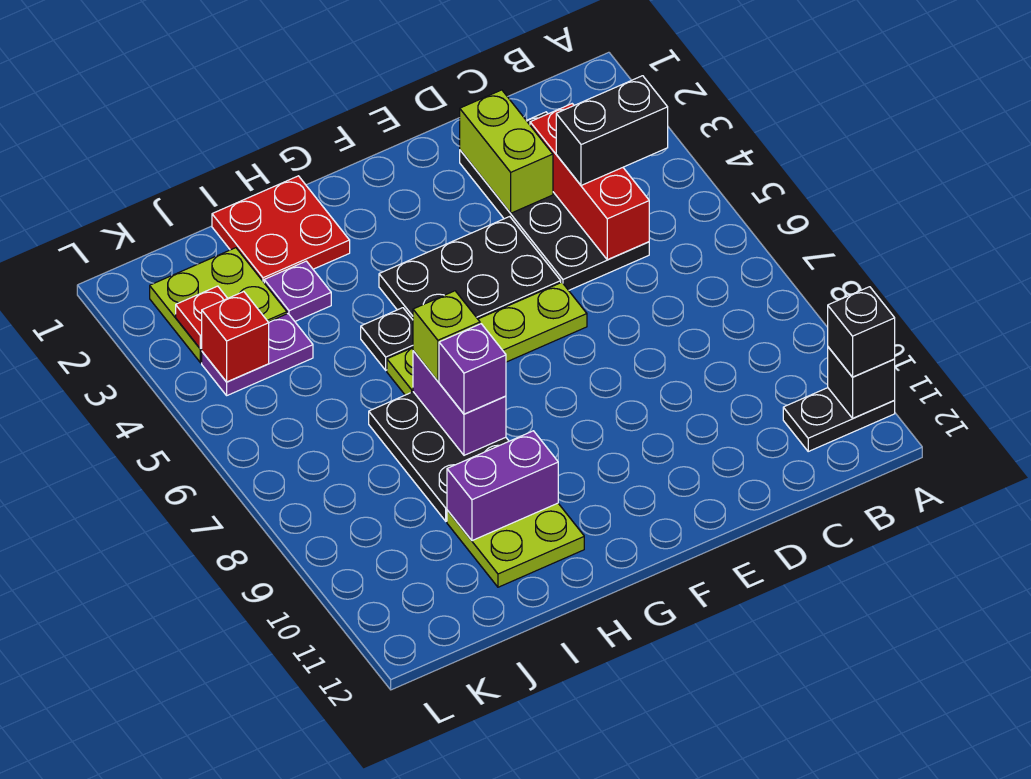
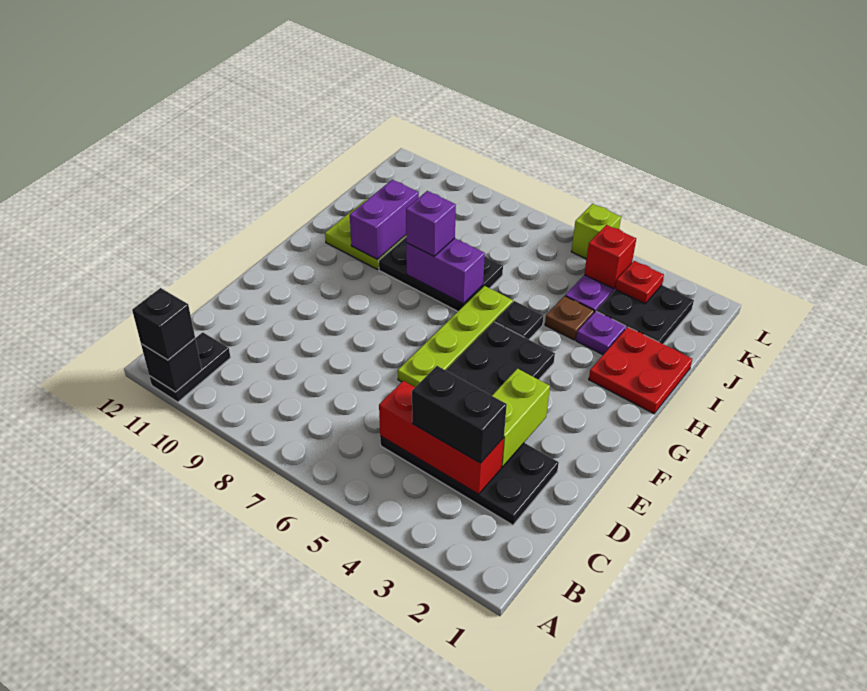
black 1x2 brick [556,76,668,185] -> black 1x2 brick turned to [412,366,507,463]
lime 1x2 brick [460,90,553,213] -> lime 1x2 brick turned to [492,369,550,467]
lime 1x1 brick [413,291,480,381] -> lime 1x1 brick moved to [571,204,621,259]
none -> brown 1x1 plate [545,296,594,340]
lime 2x2 plate [150,248,287,363] -> black 2x2 plate [597,285,694,344]

